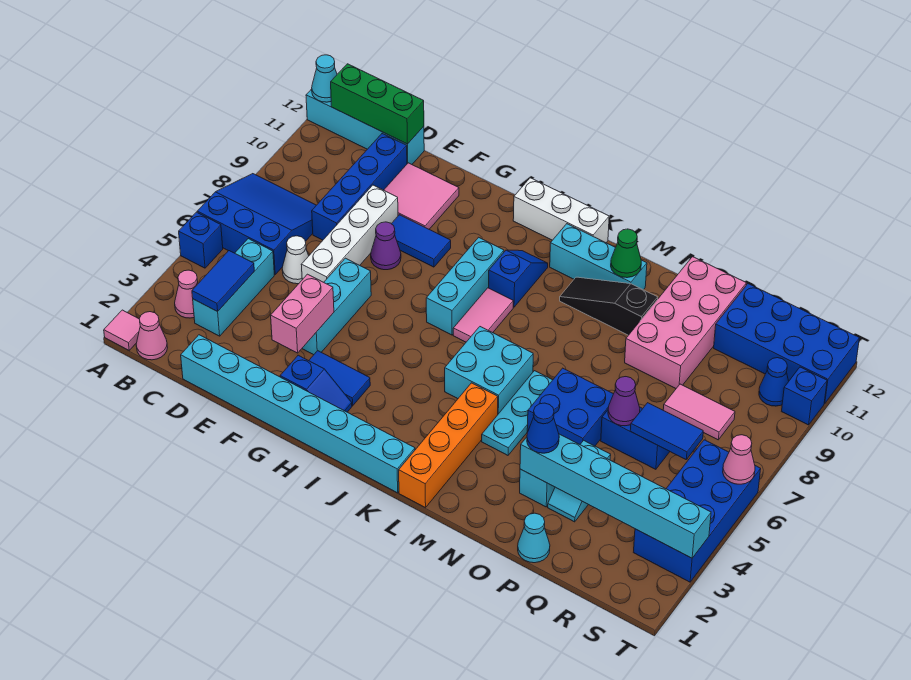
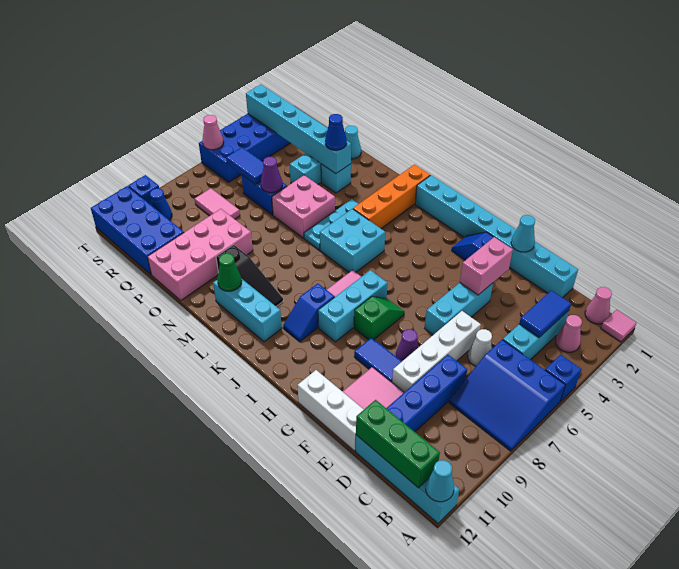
none -> cyan 1x1 cone [511,215,535,252]
blue 1x2 tile [309,351,370,406] -> none
none -> green 1x2 slope [354,296,405,340]
white 1x3 brick [513,178,609,243] -> white 1x3 brick moved to [297,370,364,451]
blue 2x2 brick [527,368,613,446] -> pink 2x2 brick [272,175,335,238]

